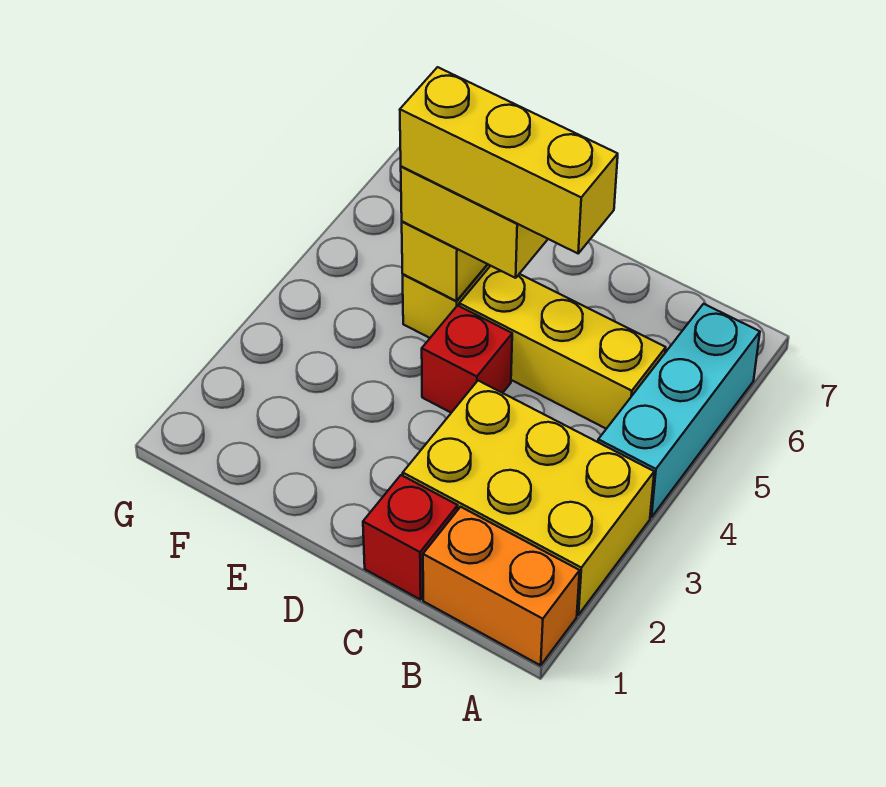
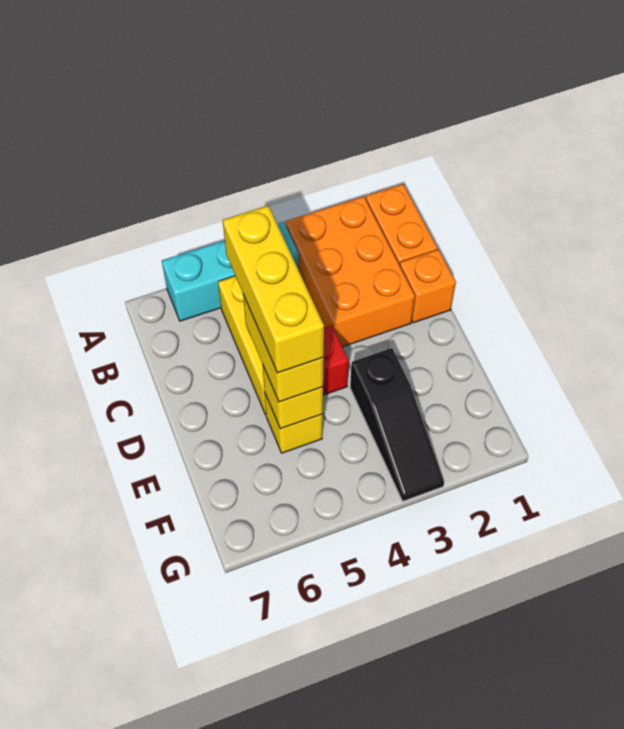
yellow 2x3 brick [403,381,654,615] -> orange 2x3 brick [286,196,415,347]
red 1x1 brick [363,475,458,600] -> orange 1x1 brick [400,249,456,323]
none -> black 1x3 slope [350,348,444,501]

